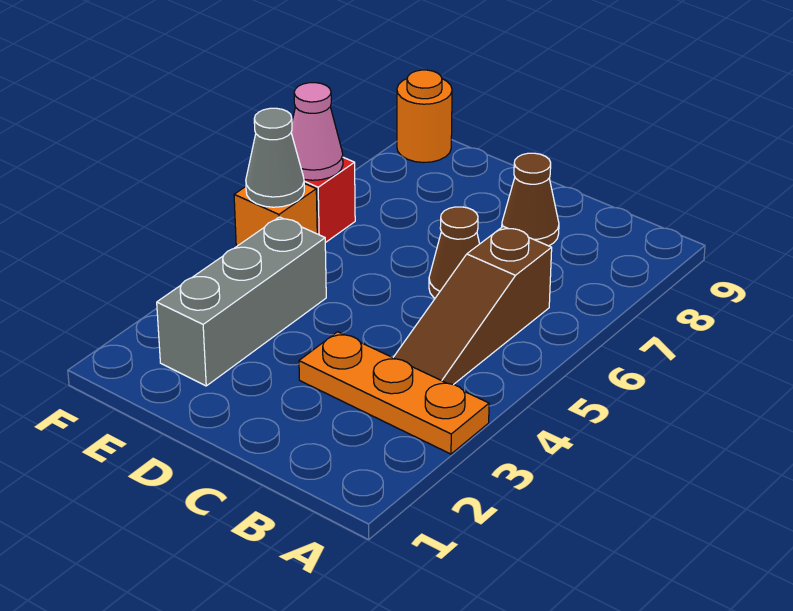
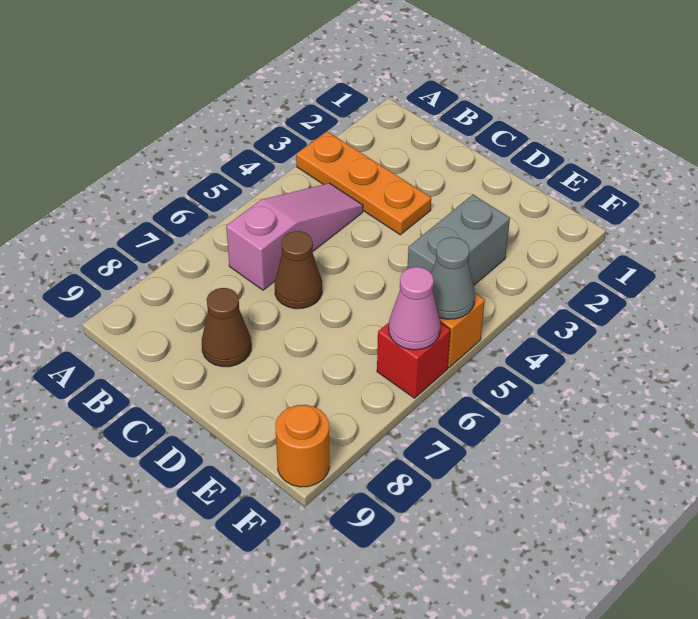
brown 1x3 slope [393,226,552,385] -> pink 1x3 slope [226,183,363,290]
grey 1x3 brick [157,217,326,386] -> grey 1x2 brick [407,195,510,285]

